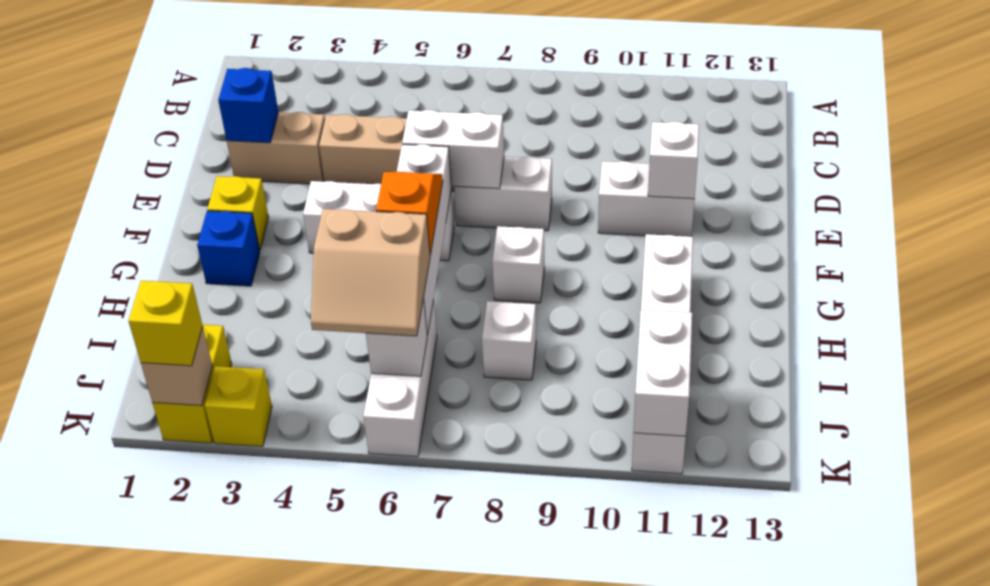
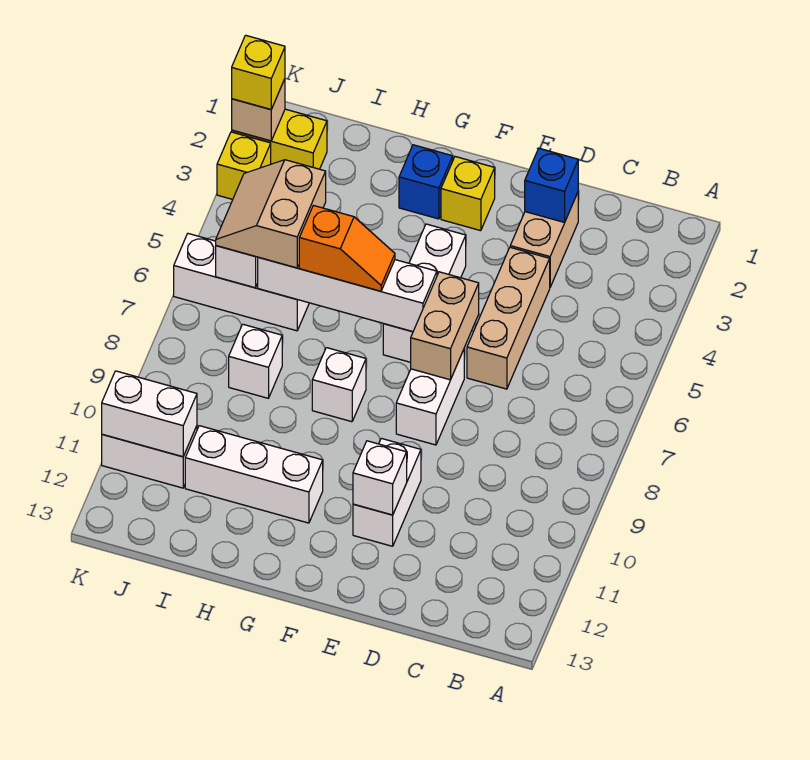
white 1x2 brick [402,110,504,189] -> tan 1x2 brick [411,272,479,380]

